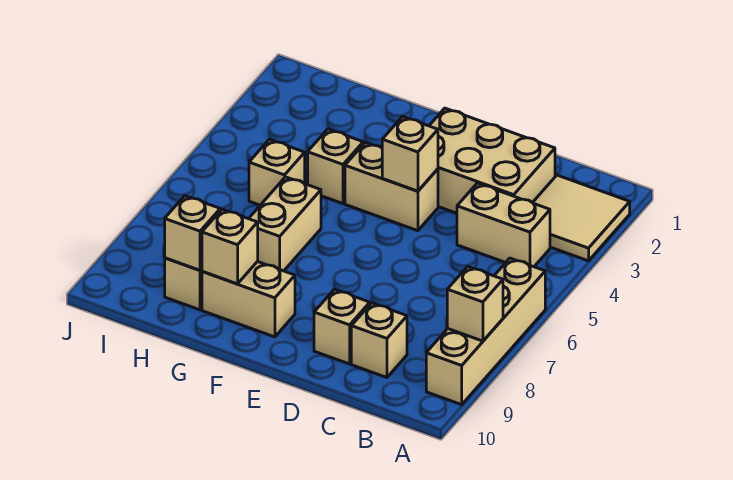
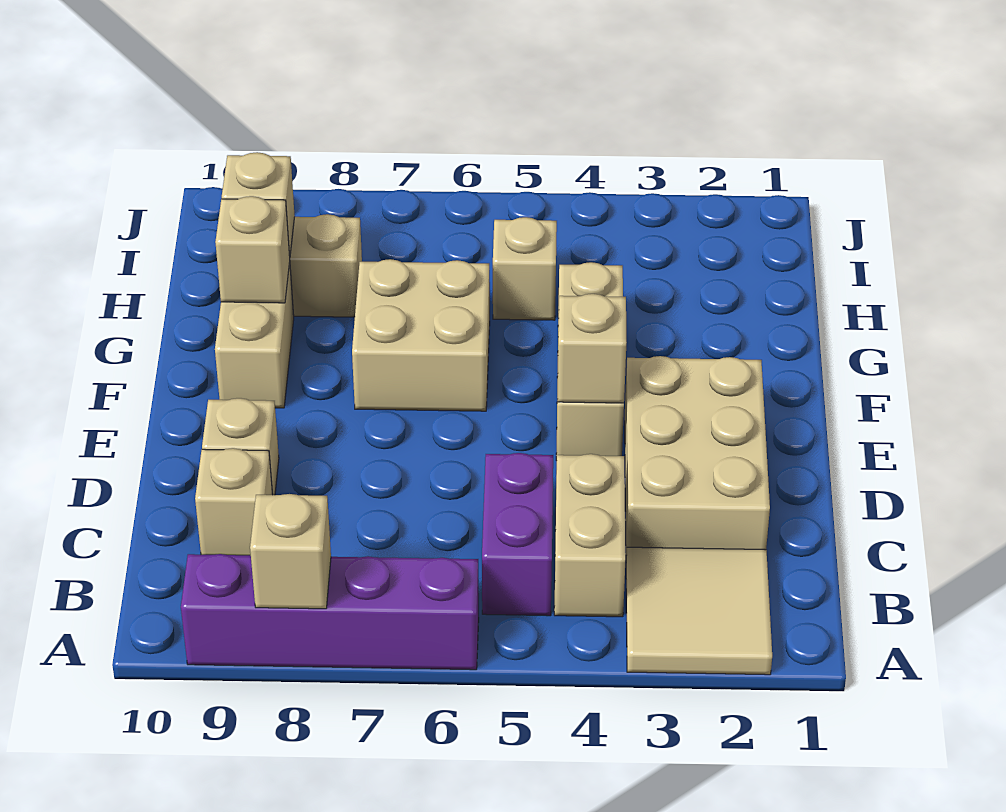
tan 1x4 brick [426,258,545,405] -> purple 1x4 brick [181,554,479,670]
none -> purple 1x2 brick [482,453,553,616]
tan 1x2 brick [249,177,321,271] -> tan 2x2 brick [352,259,490,411]

